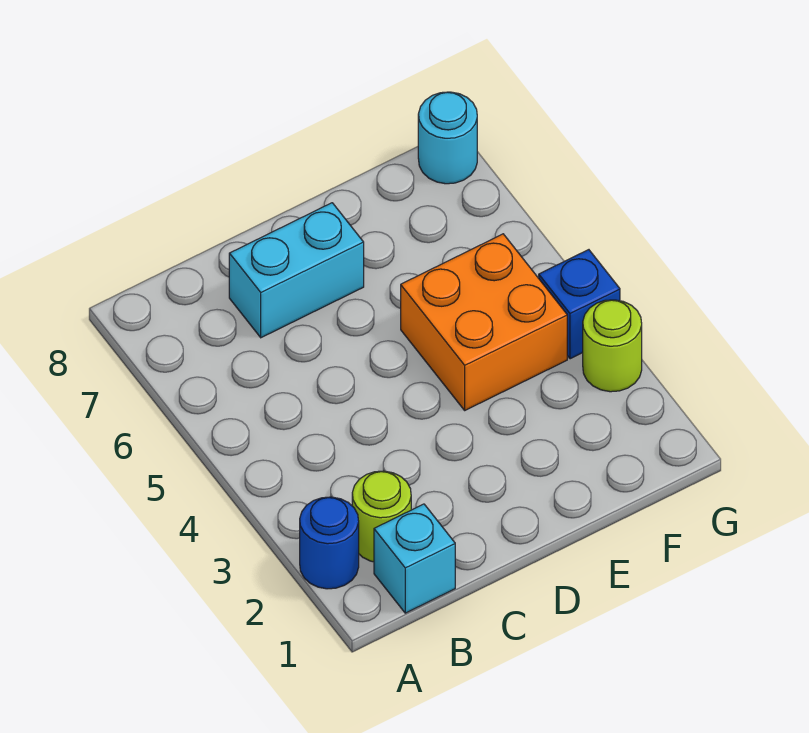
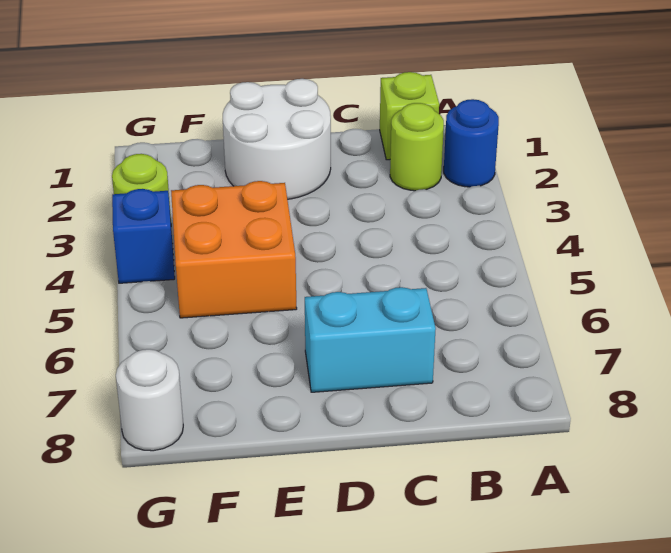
cyan 1x1 brick [374,504,455,613] -> lime 1x1 brick [380,72,439,160]
none -> white 2x2 round brick [223,79,331,199]
cyan 1x1 round brick [418,92,477,184] -> white 1x1 round brick [116,349,183,451]

